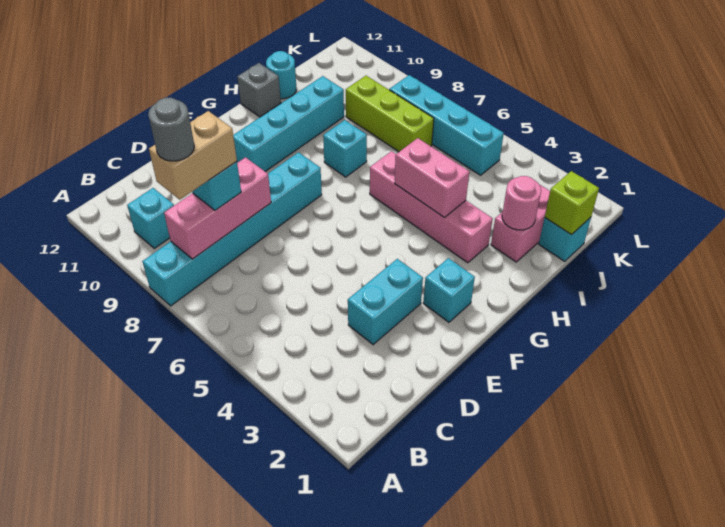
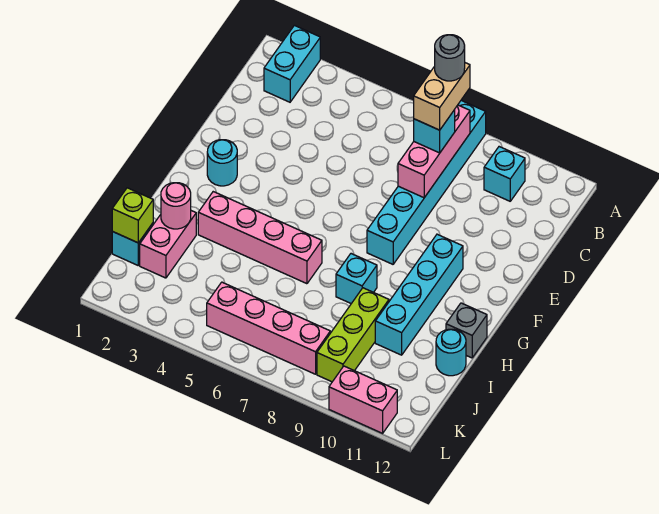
cyan 1x2 brick [348,259,423,345] -> cyan 1x2 brick moved to [264,25,320,102]
cyan 1x1 brick [423,258,475,322] -> cyan 1x1 round brick [207,140,237,186]
pink 1x2 brick [395,138,469,217] -> pink 1x2 brick moved to [329,366,397,433]
lime 1x3 brick [346,76,434,152] -> lime 1x3 brick turned to [317,288,389,382]
cyan 1x4 brick [389,75,504,175] -> pink 1x4 brick [207,282,330,374]

